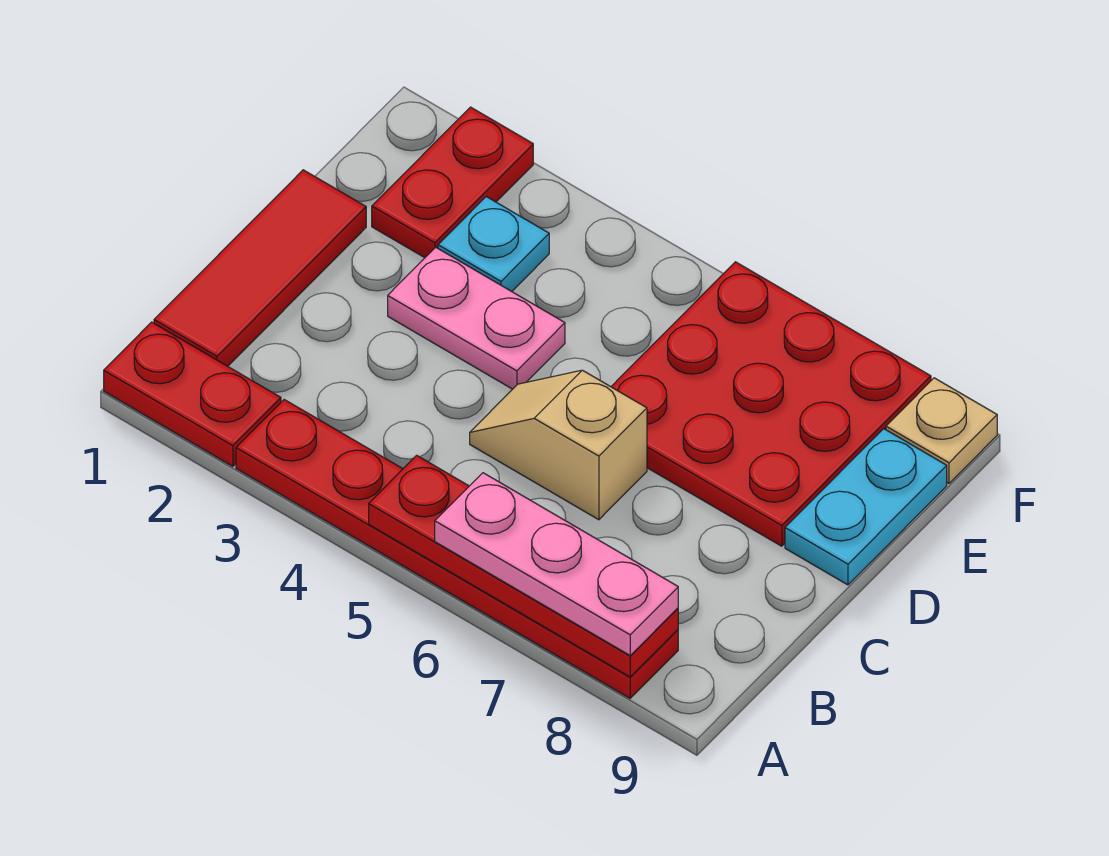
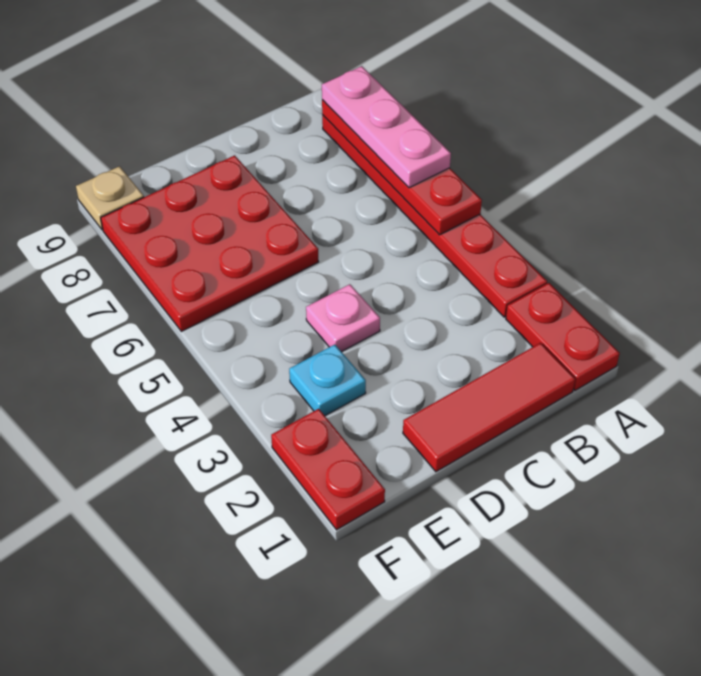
tan 1x2 slope [470,370,647,520] -> none
pink 1x2 plate [388,247,565,389] -> pink 1x1 plate [306,284,380,352]
cyan 1x2 plate [785,429,947,585] -> none
red 1x2 plate [372,107,533,258] -> red 1x2 plate turned to [271,409,385,530]

